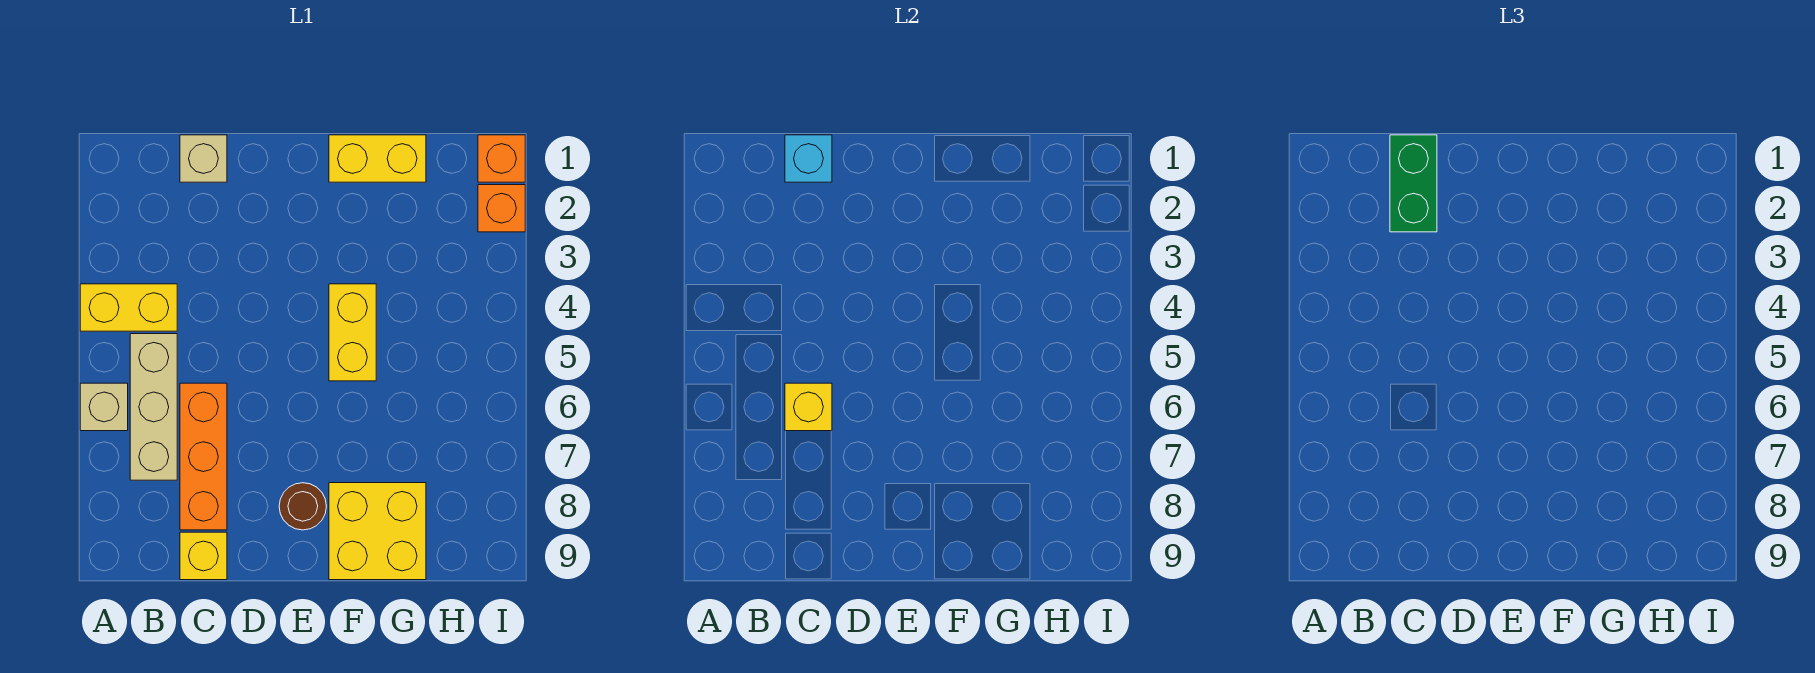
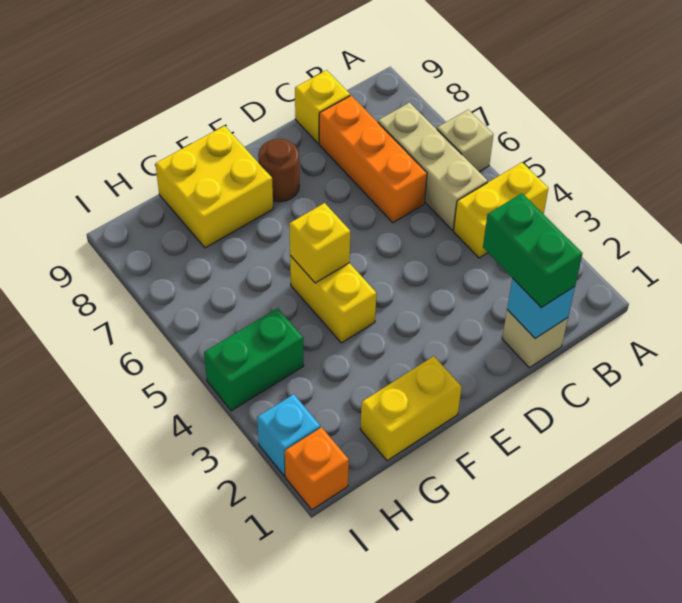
yellow 1x1 brick [785,383,832,431] -> yellow 1x1 brick moved to [289,203,350,283]
none -> green 1x2 brick [204,308,304,411]
orange 1x1 brick [478,185,525,232] -> cyan 1x1 brick [257,394,320,476]

